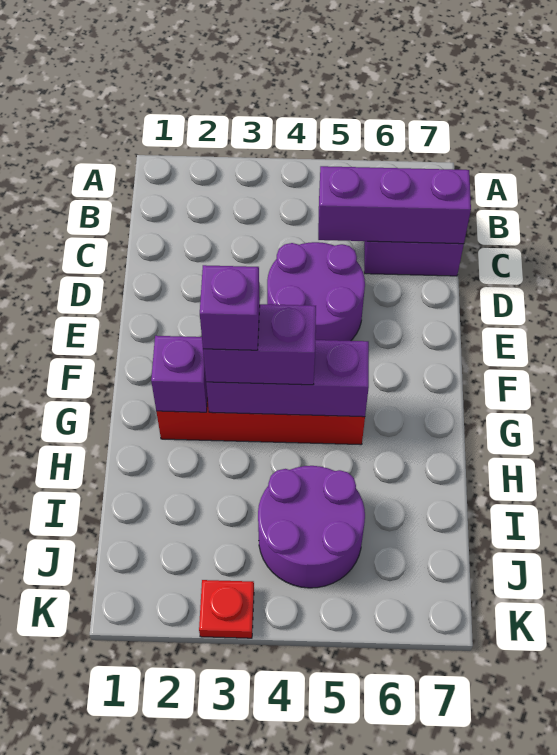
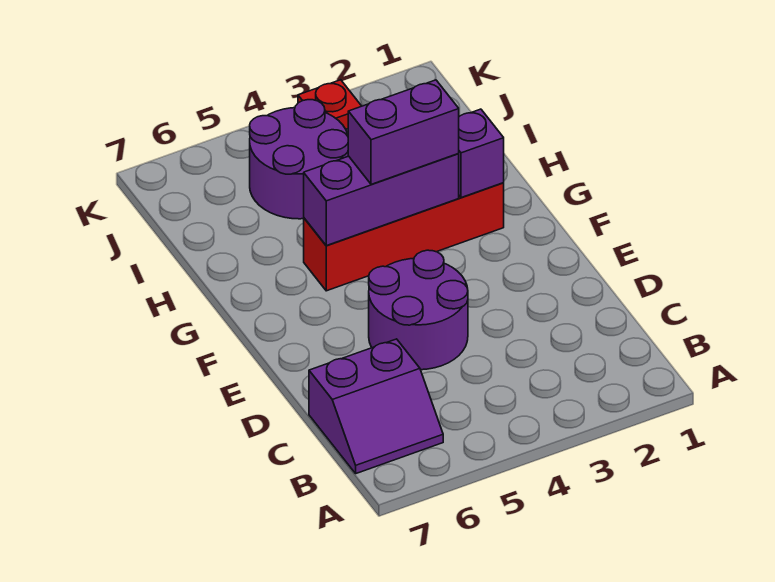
purple 1x3 brick [318,166,471,244] -> none
purple 1x1 brick [200,265,260,350] -> none

